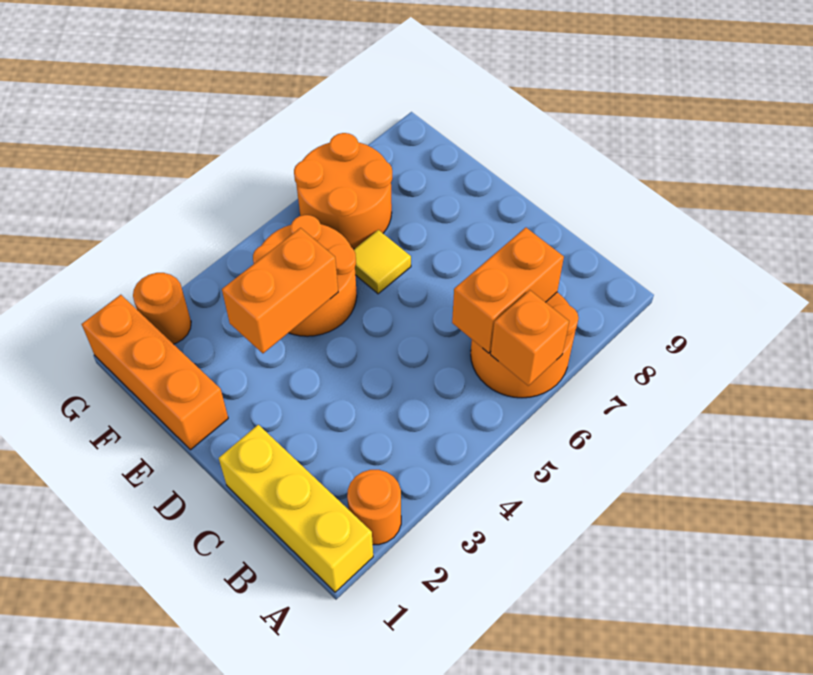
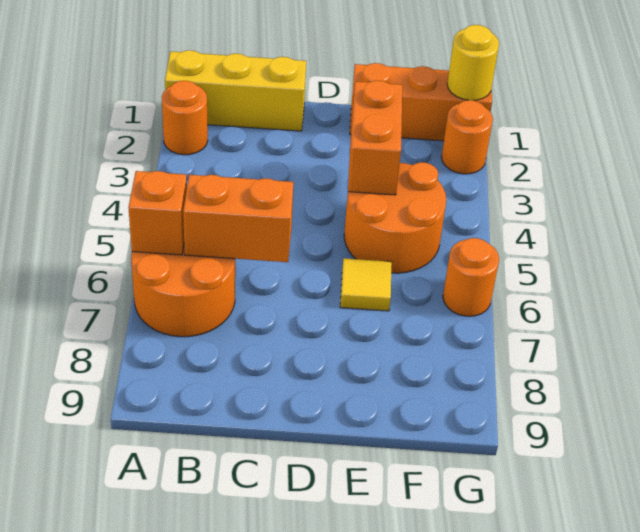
orange 1x2 brick [452,228,564,353] -> orange 1x2 brick turned to [183,175,293,262]
orange 2x2 round brick [294,133,392,249] -> orange 1x1 round brick [443,238,499,316]
none -> yellow 1x1 round brick [447,25,499,100]

